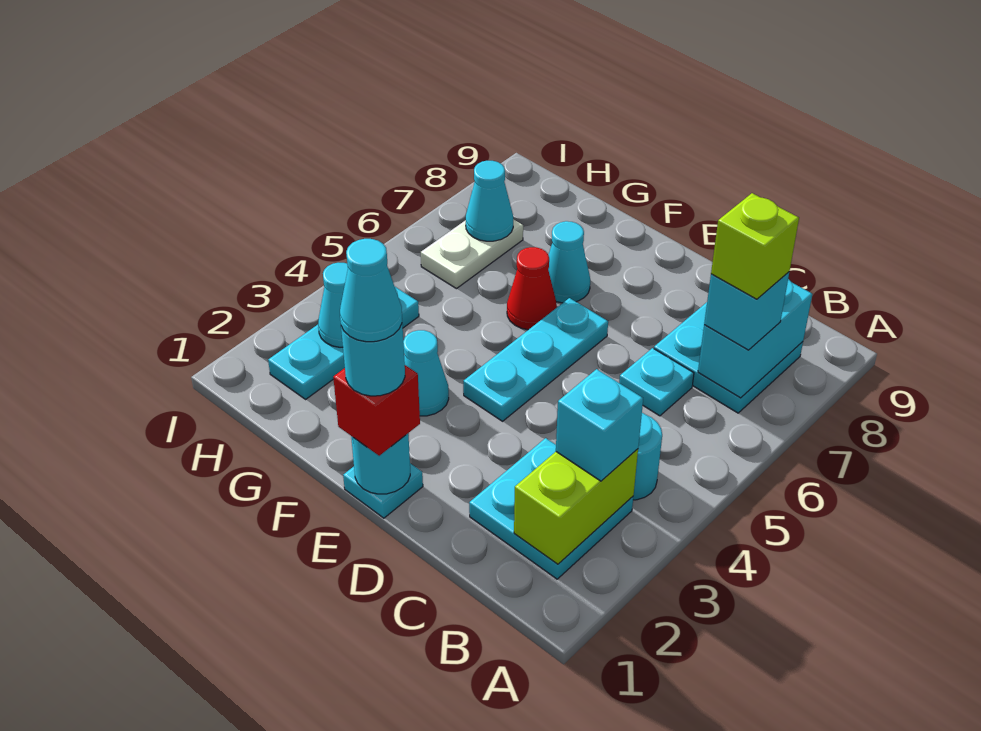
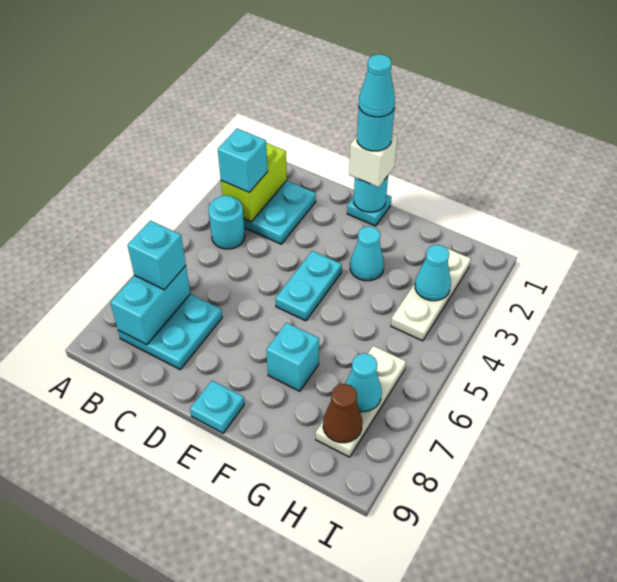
lime 1x1 brick [711,193,799,299] -> none
cyan 1x1 plate [619,348,694,416] -> cyan 1x1 plate moved to [190,381,244,433]
red 1x1 brick [333,365,420,456] -> white 1x1 brick [349,133,398,187]
cyan 1x3 plate [463,298,608,421] -> cyan 1x2 plate [275,251,342,321]
red 1x1 cone [507,247,557,330] -> none
cyan 1x1 cone [548,221,590,303] -> cyan 1x1 brick [266,323,319,391]
cyan 1x3 plate [268,287,419,399] -> white 1x3 plate [391,248,471,341]
white 1x2 plate [421,219,523,289] -> white 1x3 plate [316,346,406,457]
none -> brown 1x1 cone [323,384,362,443]

